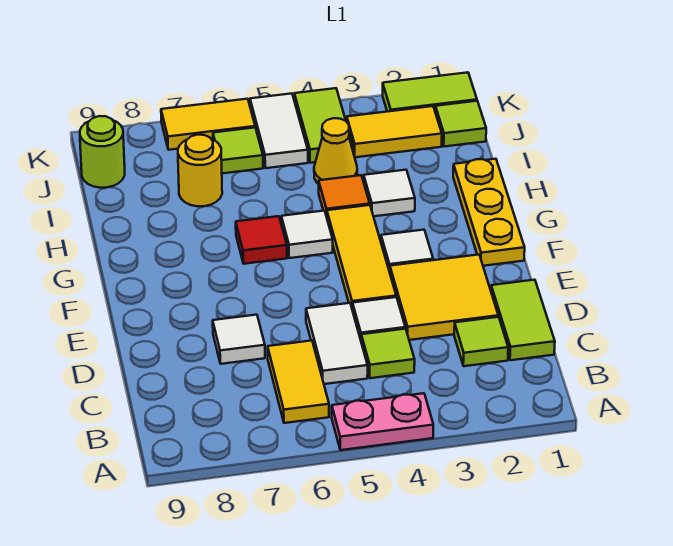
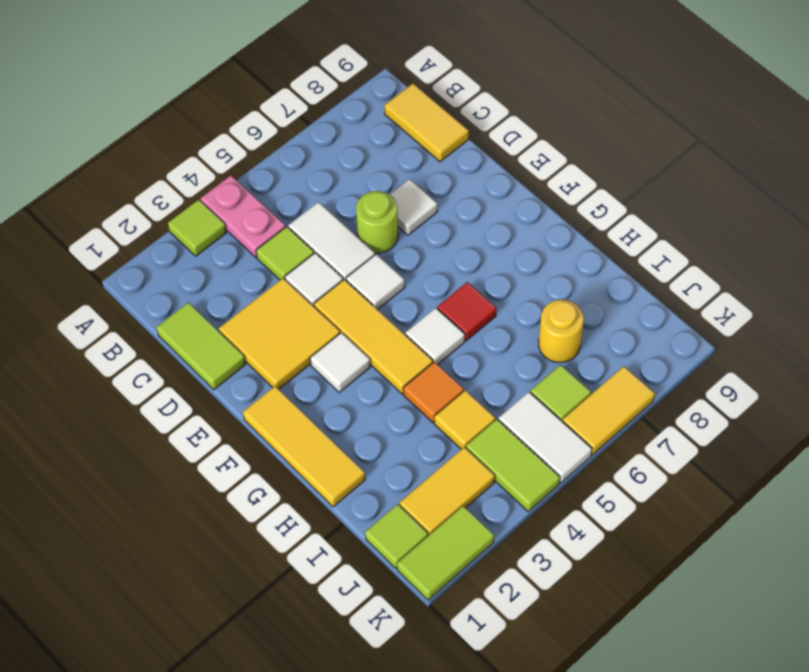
pink 1x2 plate [332,393,433,450] -> pink 1x2 plate turned to [200,176,286,257]
yellow 1x2 tile [268,341,329,423] -> yellow 1x2 tile moved to [384,84,469,162]
lime 1x1 tile [454,317,508,366] -> lime 1x1 tile moved to [168,200,226,256]
yellow 1x3 plate [453,159,525,266] -> yellow 1x3 tile [243,386,365,507]
white 1x1 tile [364,170,415,216] -> white 1x1 tile moved to [346,254,405,310]
yellow 1x1 cone [314,118,357,184] -> yellow 1x1 tile [434,390,495,449]
lime 1x1 round brick [80,116,125,188] -> lime 1x1 round brick moved to [356,191,398,253]

